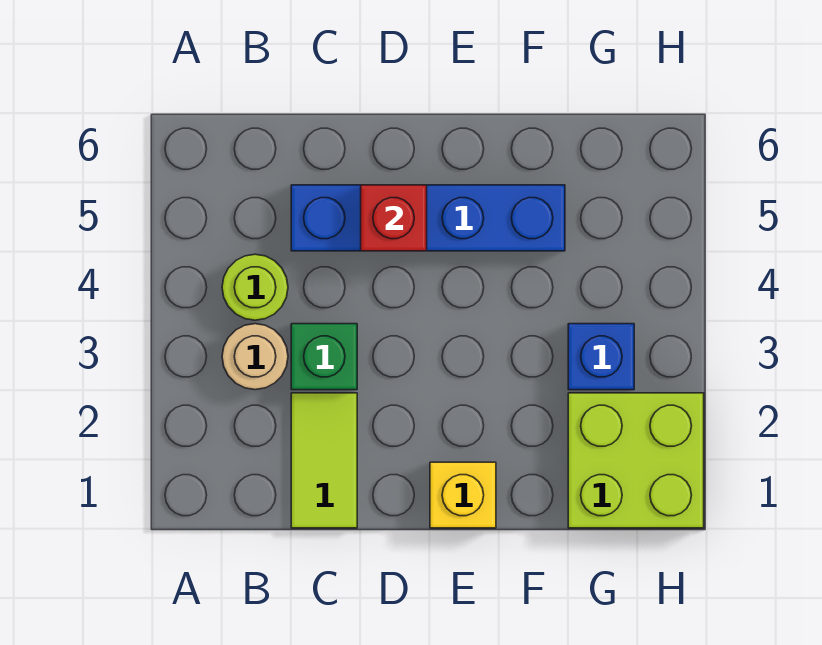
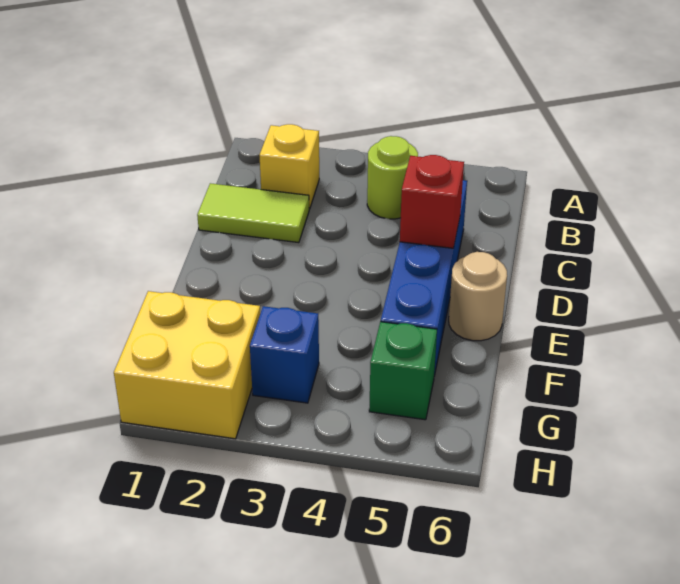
tan 1x1 round brick [222,324,288,390] -> tan 1x1 round brick moved to [449,252,507,341]
green 1x1 brick [291,324,357,390] -> green 1x1 brick moved to [369,322,437,420]
yellow 1x1 brick [430,462,496,528] -> yellow 1x1 brick moved to [259,124,319,209]
lime 2x2 brick [568,393,704,528] -> yellow 2x2 brick [114,291,260,439]

